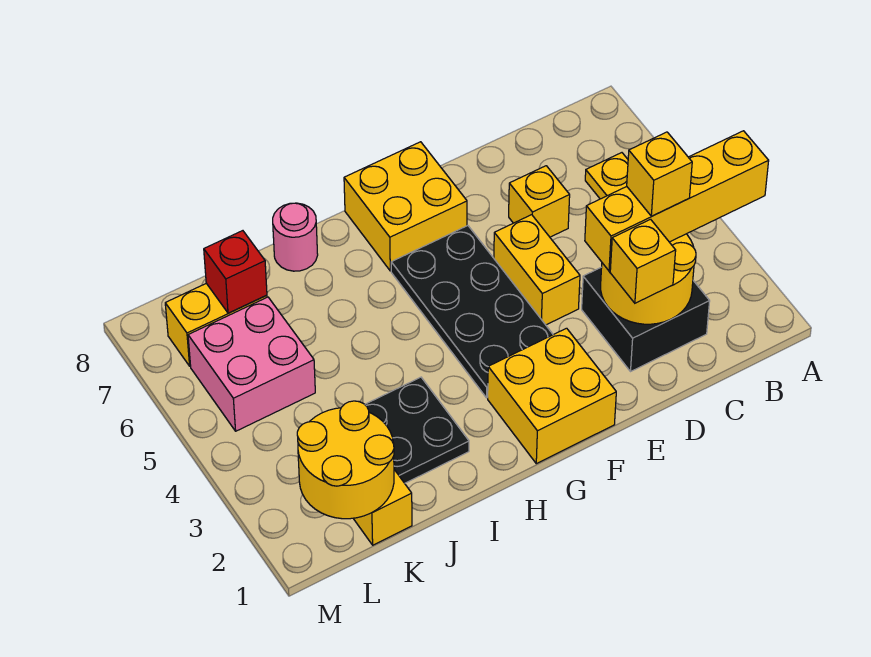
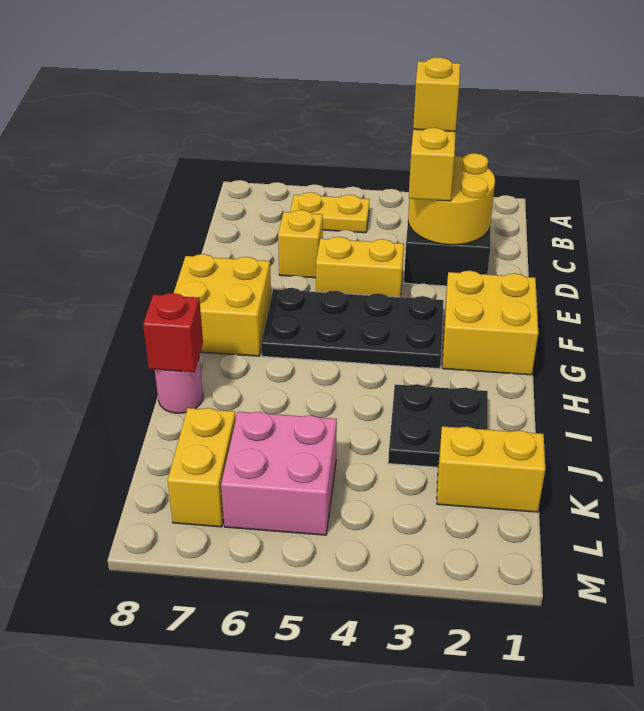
yellow 1x1 brick [610,219,676,303] -> none
yellow 2x2 round brick [297,401,394,519] -> none
red 1x1 brick [204,231,267,313] -> red 1x1 brick moved to [143,293,203,372]

